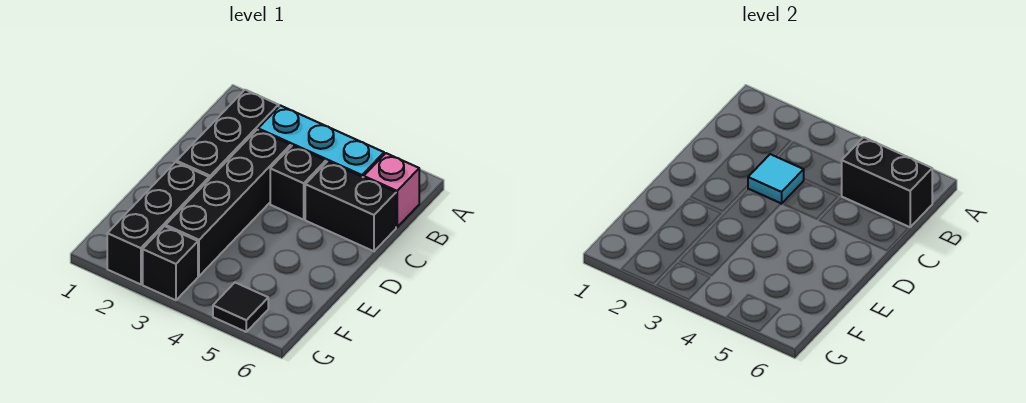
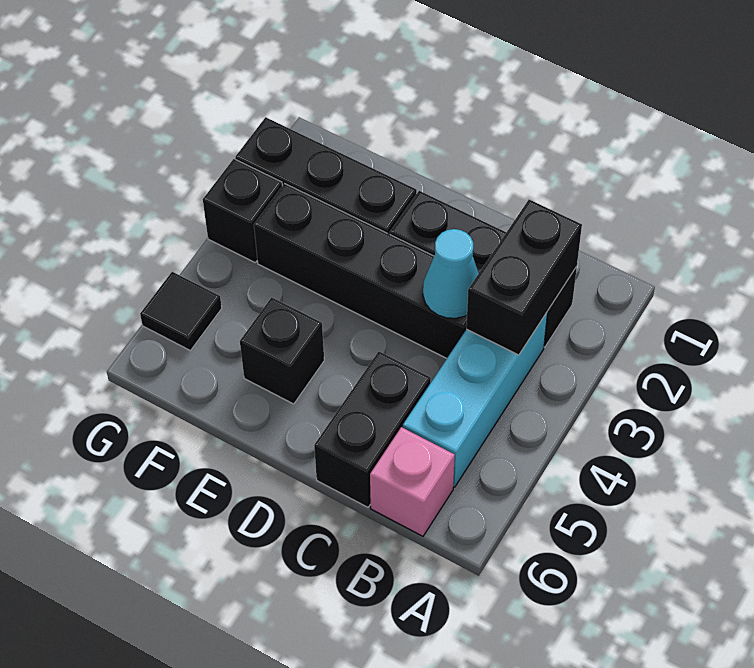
black 1x2 brick [842,137,932,227] -> black 1x2 brick moved to [466,200,582,355]
cyan 1x1 tile [748,154,804,204] -> cyan 1x1 cone [423,229,479,318]
black 1x1 brick [270,145,326,220] -> black 1x1 brick moved to [240,297,324,404]

